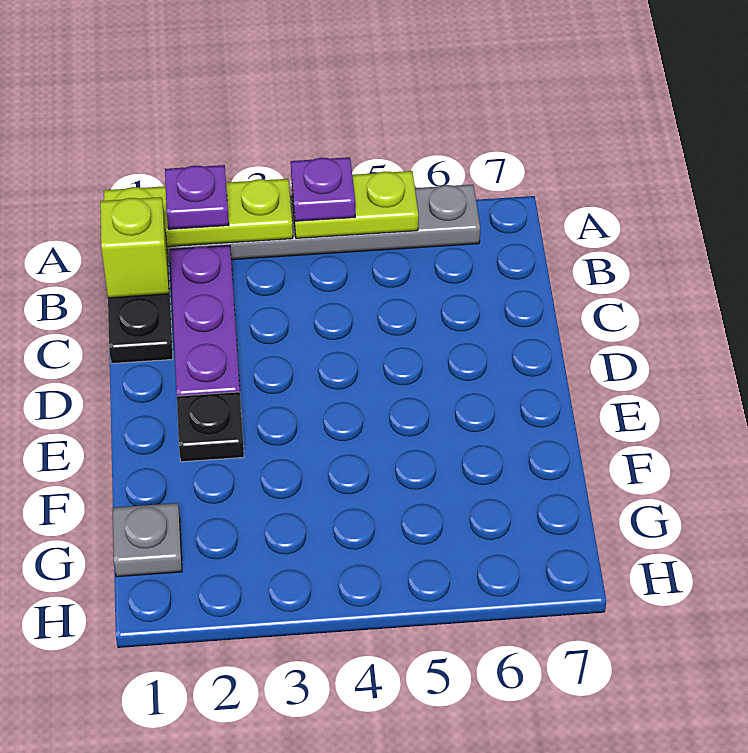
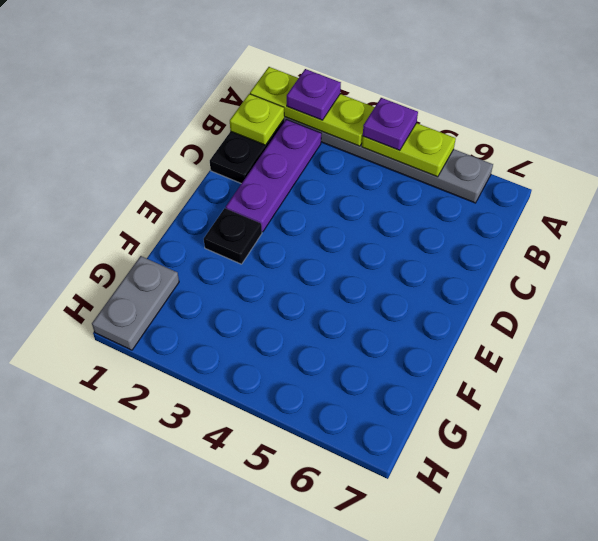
lime 1x1 brick [100,197,169,298] -> lime 1x1 plate [230,94,284,145]
grey 1x1 plate [113,503,182,577] -> grey 1x2 plate [92,256,179,350]

